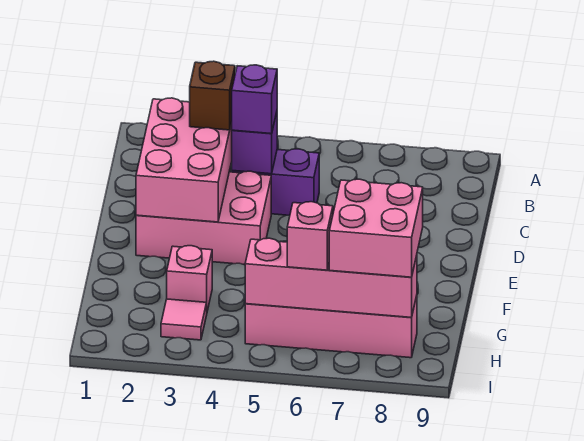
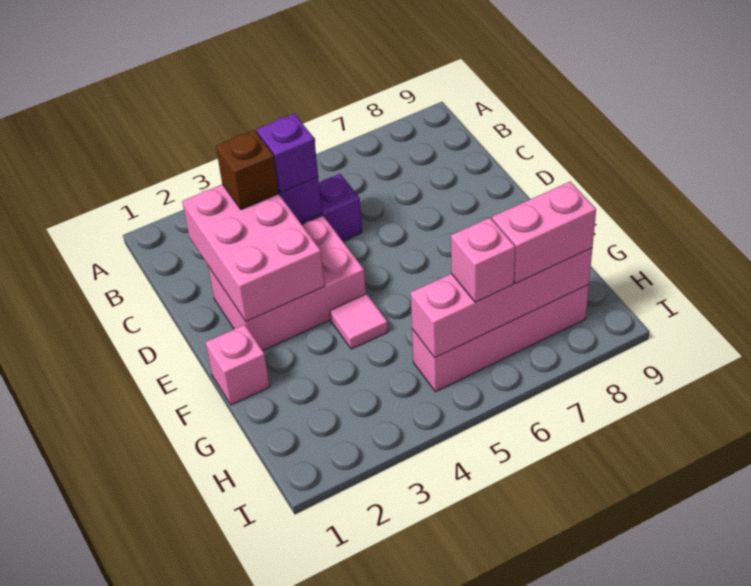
pink 1x1 brick [167,246,212,311] -> pink 1x1 brick moved to [206,325,270,405]
pink 2x2 brick [329,179,423,277] -> pink 1x2 brick [492,181,596,283]
pink 1x1 tile [161,299,207,340] -> pink 1x1 tile moved to [330,294,388,349]

